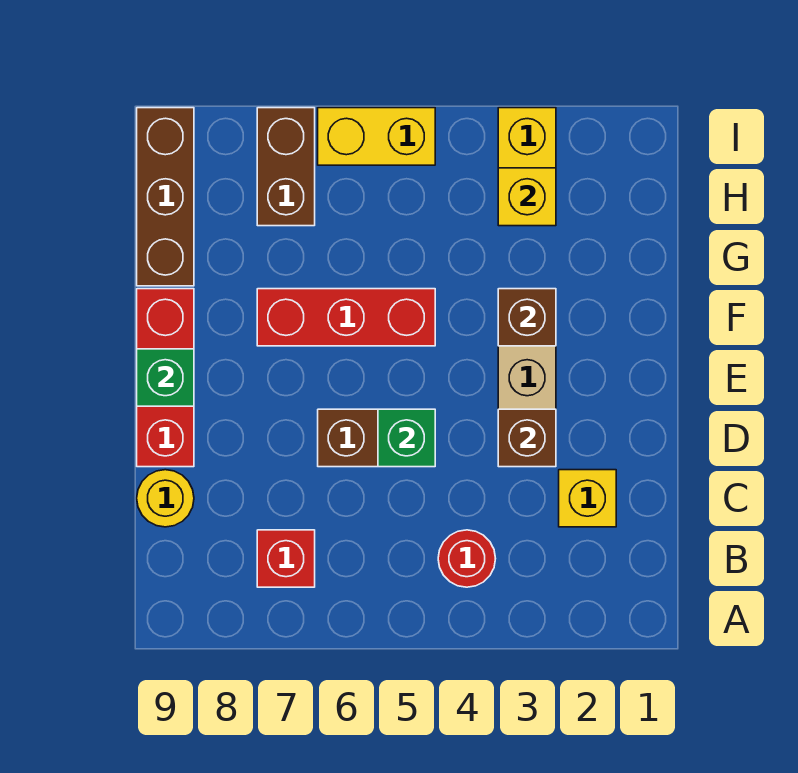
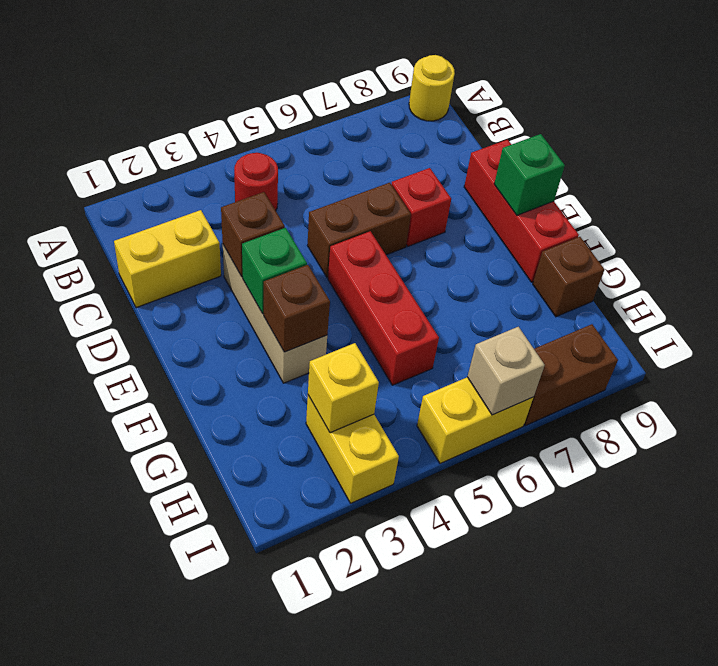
red 1x1 brick [257,530,315,587] -> red 1x1 brick moved to [391,168,451,246]
yellow 1x1 brick [559,470,616,527] -> yellow 1x2 brick [114,210,221,308]
yellow 1x1 round brick [137,470,194,527] -> yellow 1x1 round brick moved to [409,55,455,121]
green 1x1 brick [378,409,435,467] -> green 1x1 brick moved to [242,228,307,314]
red 1x3 brick [257,289,435,346] -> red 1x3 brick turned to [328,231,439,385]
brown 1x3 brick [137,108,194,286] -> brown 1x1 brick [533,237,604,317]
brown 1x2 brick [257,108,315,226] -> brown 1x2 brick turned to [524,324,618,425]
none -> tan 1x1 brick [467,327,545,415]

